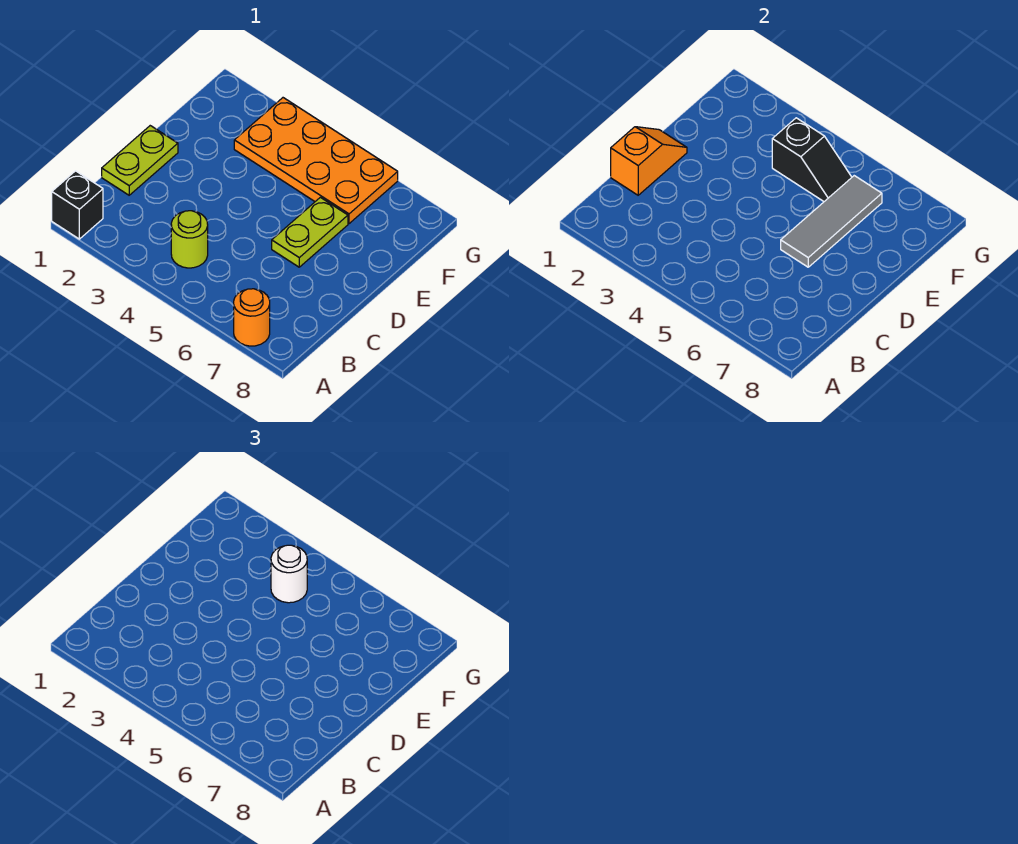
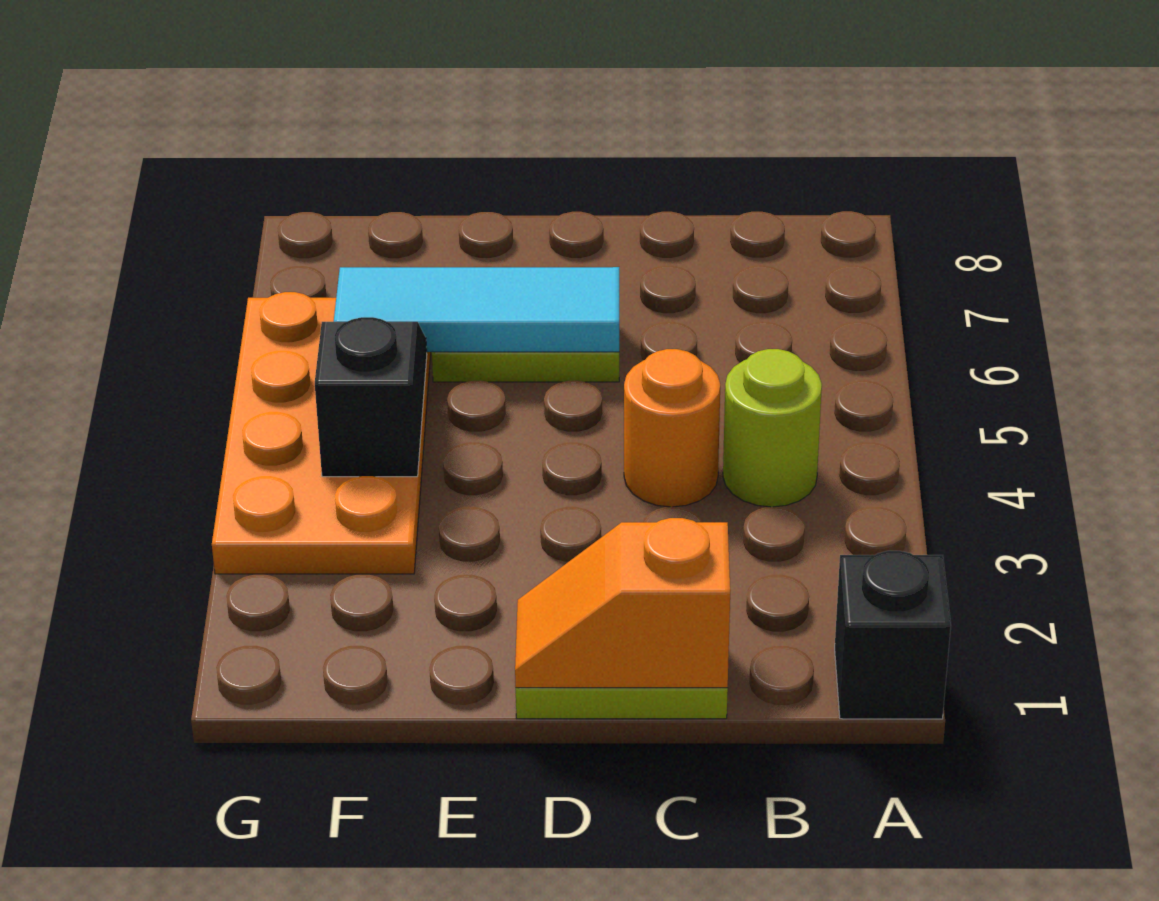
orange 1x1 round brick [234,289,270,346] -> orange 1x1 round brick moved to [624,349,720,507]
grey 1x3 tile [781,176,882,267] -> cyan 1x3 tile [334,267,619,352]
white 1x1 round brick [271,545,307,603] -> none

